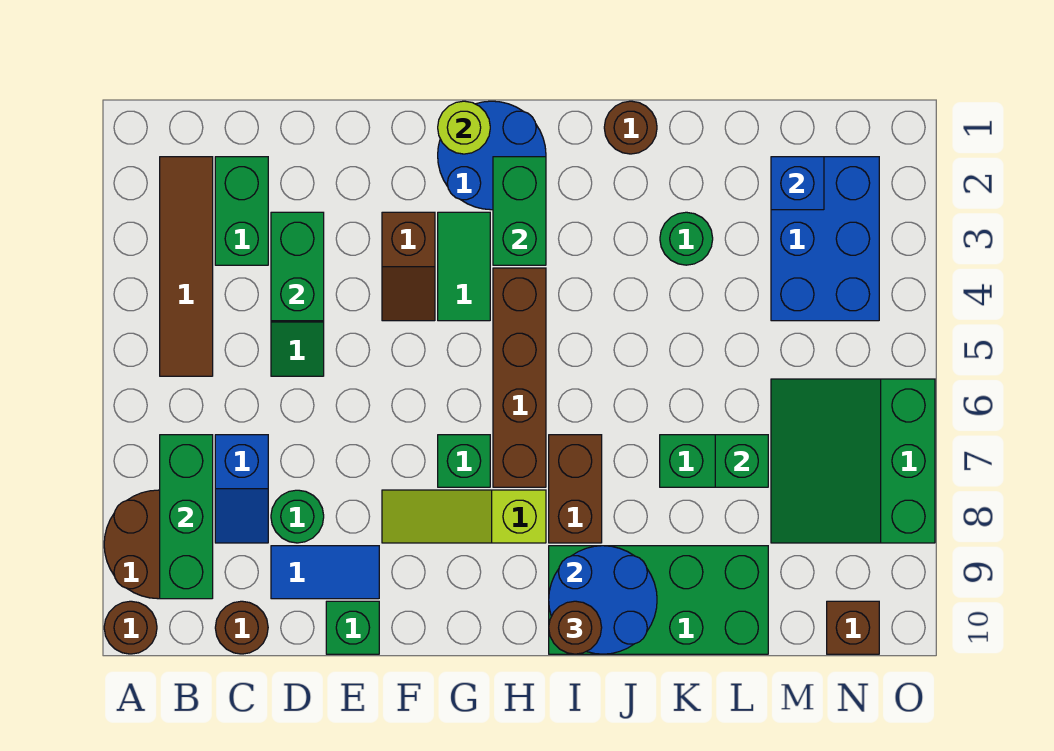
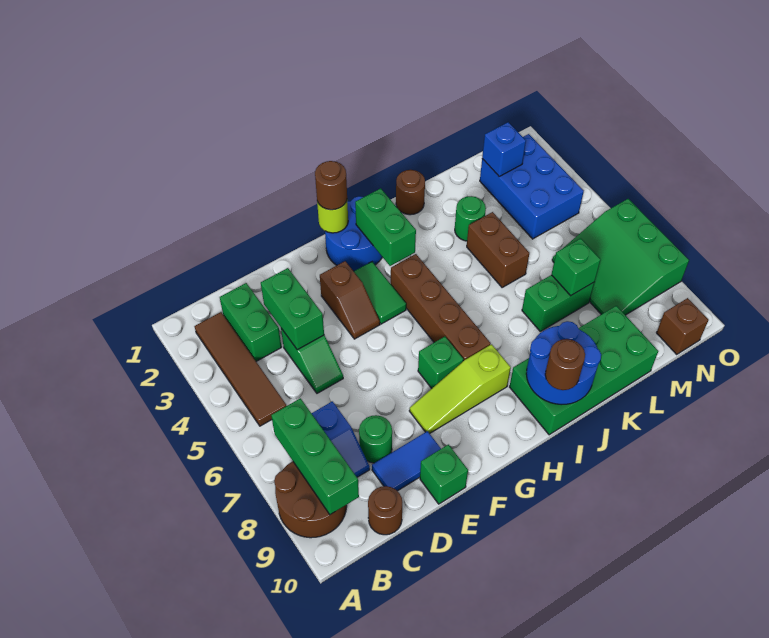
brown 1x1 round brick [104,601,157,654] -> brown 1x1 round brick moved to [315,161,347,210]
brown 1x2 brick [549,435,602,543] -> brown 1x2 brick moved to [467,212,529,288]

